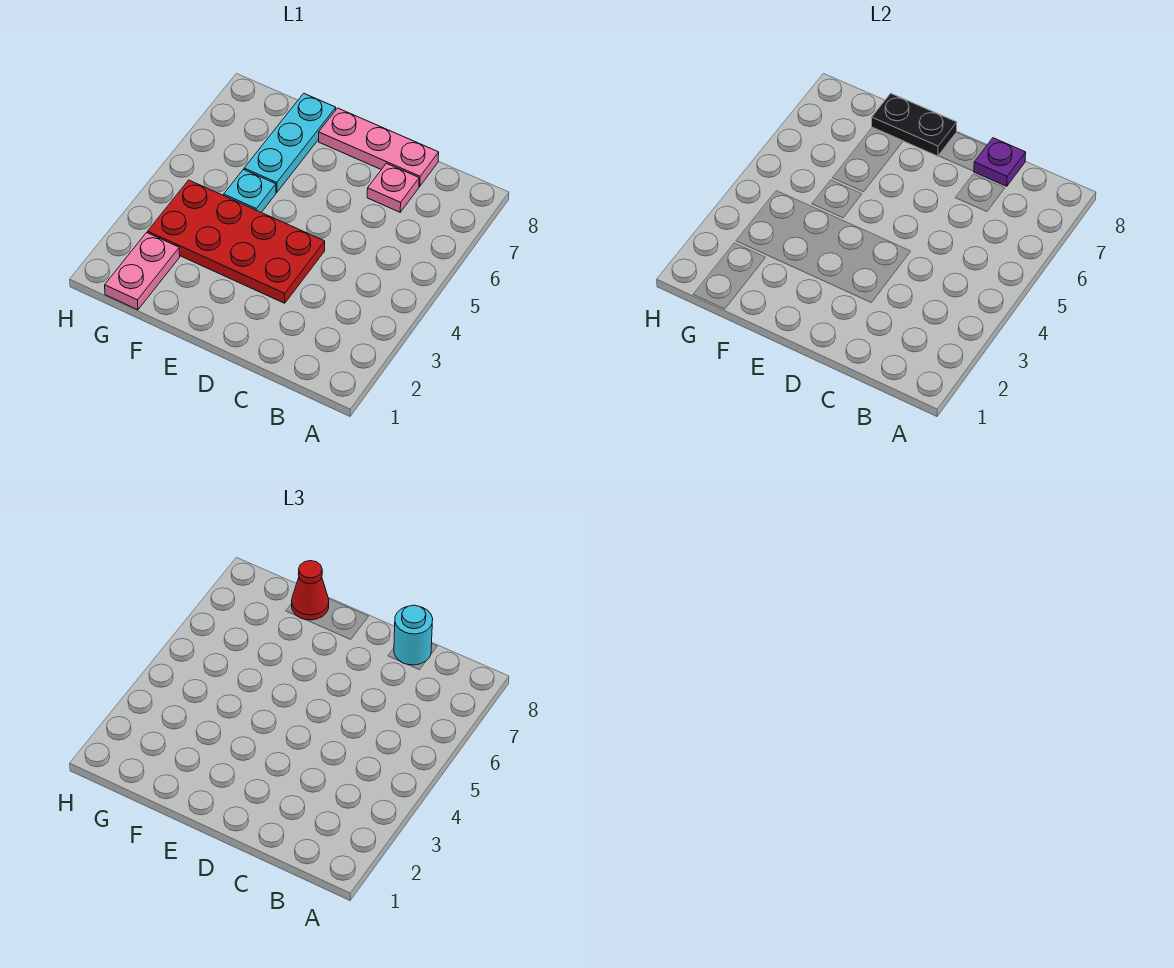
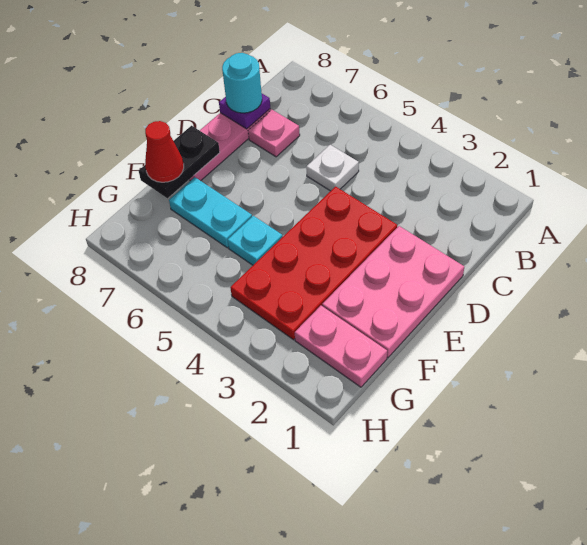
none -> white 1x1 plate [306,145,359,191]
none -> pink 2x3 plate [322,226,464,357]
cyan 1x3 plate [244,93,336,193] -> cyan 1x2 plate [169,177,252,248]

